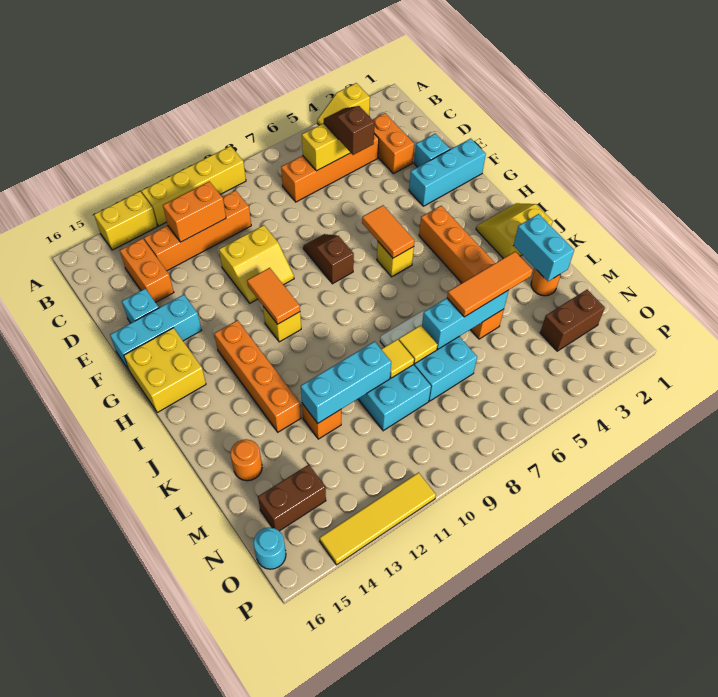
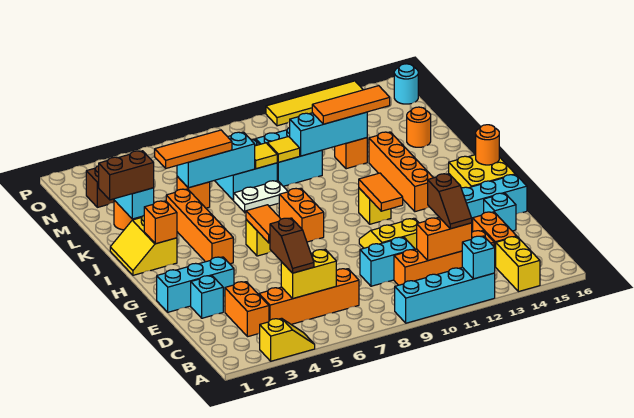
yellow 1x4 brick [142,146,246,226] -> cyan 1x4 brick [395,267,495,323]
none -> cyan 1x1 brick [462,236,495,279]
yellow 1x2 brick [94,191,157,250] -> yellow 1x2 brick turned to [496,237,540,292]
none -> cyan 1x2 brick [360,237,415,286]
brown 1x2 slope [303,234,354,284] -> brown 1x2 slope moved to [428,174,472,229]
none -> orange 1x2 brick [279,188,324,242]
none -> orange 1x1 round brick [476,125,499,165]
yellow 2x2 slope [476,203,553,258] -> yellow 2x2 slope turned to [110,216,177,275]
none -> orange 1x1 brick [144,201,177,244]
none -> orange 1x3 tile [312,86,390,124]
brown 1x2 brick [258,465,326,531] -> brown 1x2 brick moved to [99,151,154,200]

